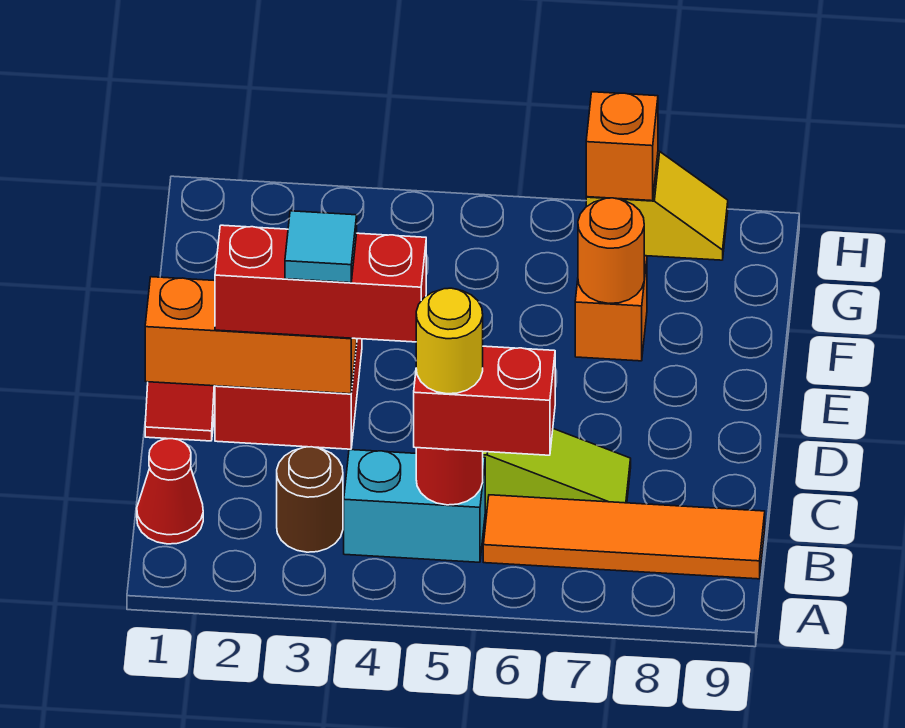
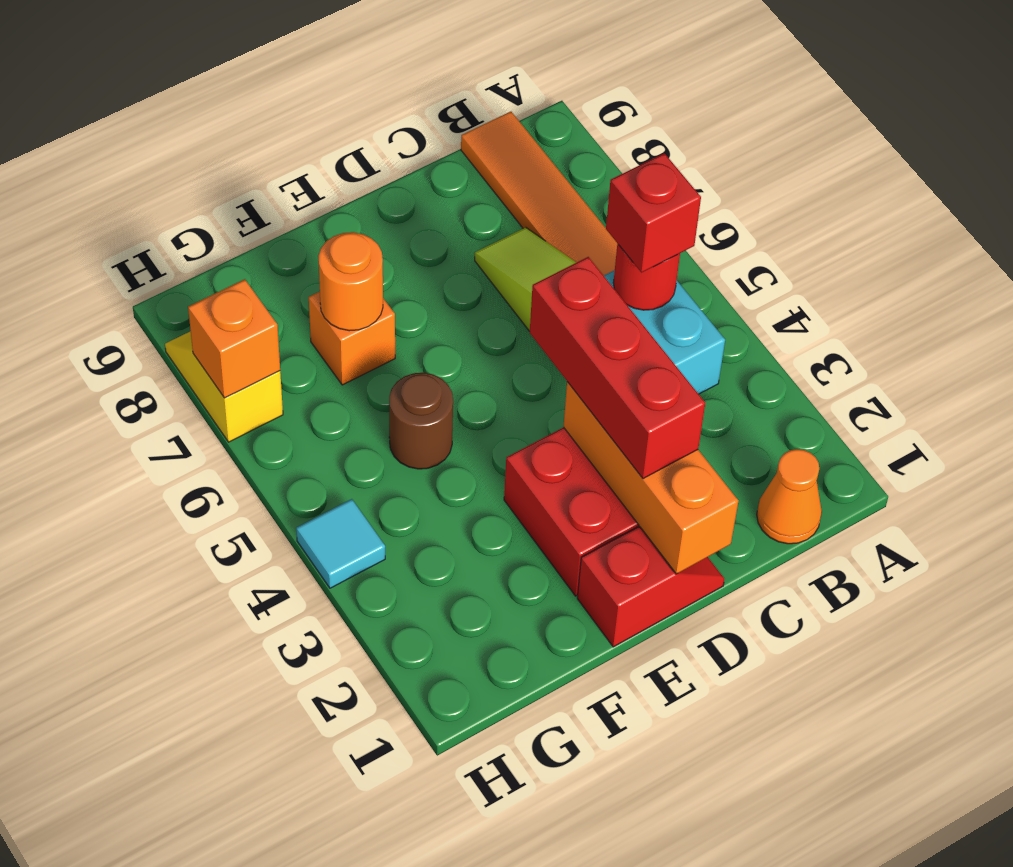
red 1x1 cone [137,439,203,544] -> orange 1x1 cone [757,449,822,544]
brown 1x1 round brick [277,447,343,552] -> brown 1x1 round brick moved to [389,373,453,469]
red 1x2 brick [414,346,555,455] -> red 1x1 brick [606,153,701,272]
yellow 1x1 round brick [416,288,483,394] -> none
cyan 1x1 tile [285,211,357,283] -> cyan 1x1 tile moved to [296,499,385,588]

